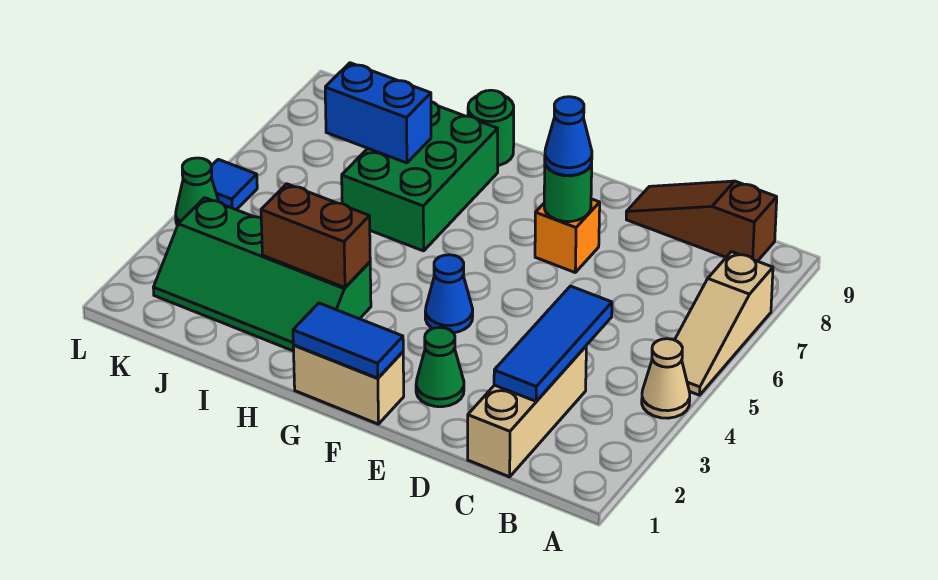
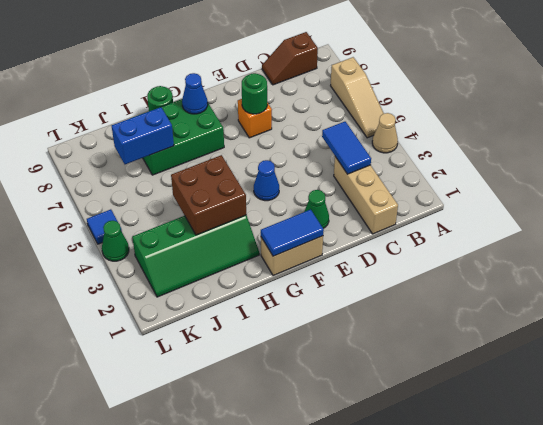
brown 1x3 slope [626,181,777,261] -> brown 1x2 slope [262,32,318,85]
blue 1x3 tile [494,286,612,401] -> blue 1x2 tile [322,122,371,174]
blue 1x1 cone [545,97,592,175] -> blue 1x1 cone moved to [182,73,208,114]
brown 1x2 brick [261,184,370,287] -> brown 2x2 brick [171,155,246,235]
green 2x3 brick [342,102,498,251] -> green 2x3 brick turned to [143,99,224,175]

